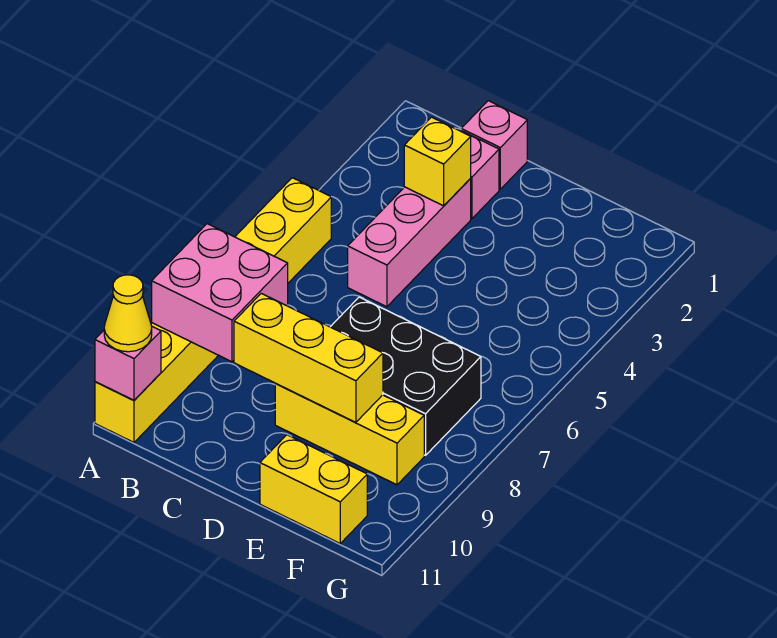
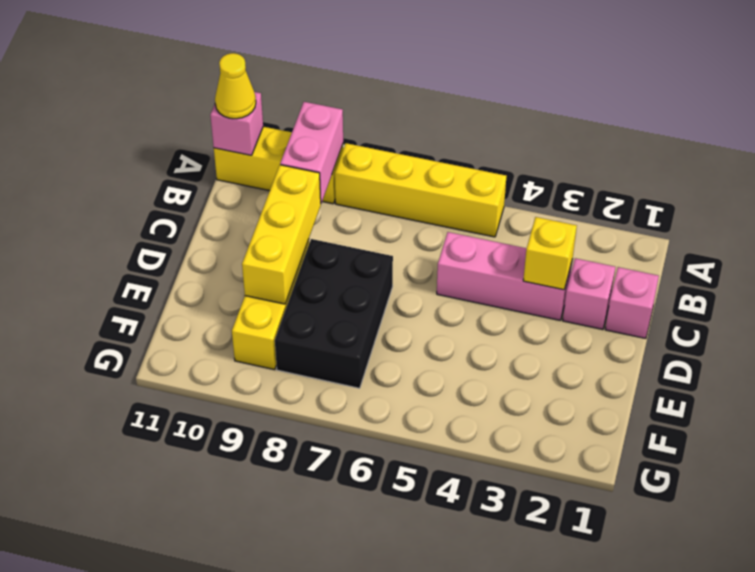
pink 2x2 brick [152,224,288,362] -> pink 1x2 brick [280,102,343,203]
yellow 1x2 brick [260,435,367,543] -> none

